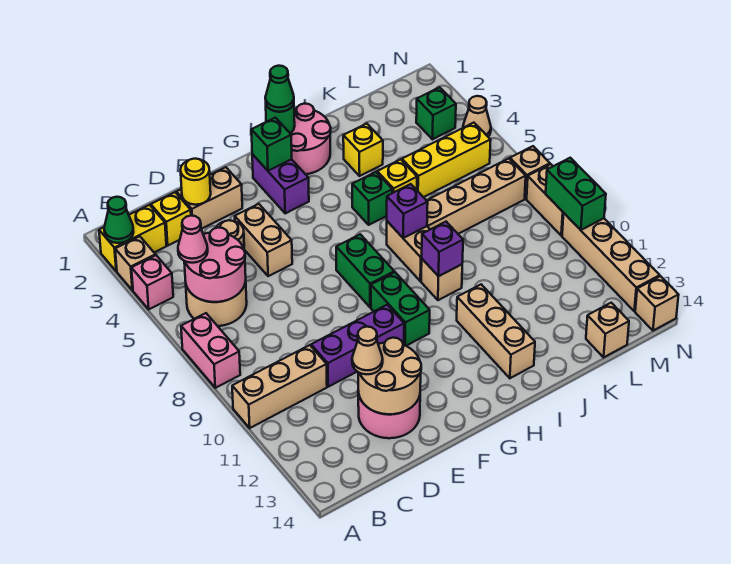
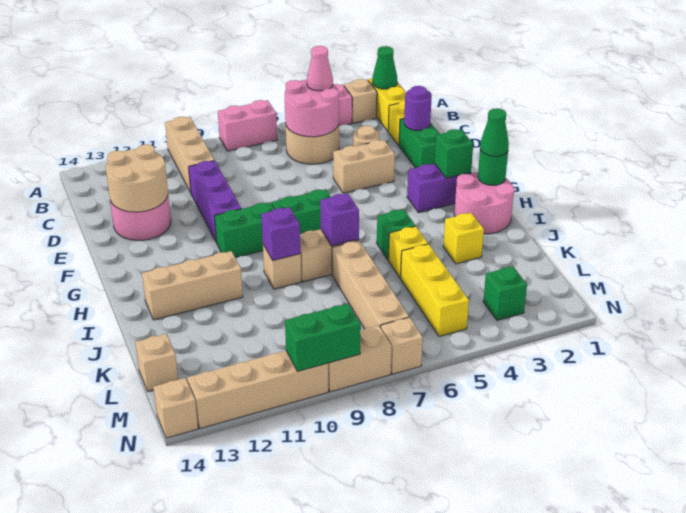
tan 1x2 brick [176,167,242,229] -> green 1x2 brick [399,119,439,168]
yellow 1x1 round brick [181,159,211,205] -> purple 1x1 round brick [404,86,432,130]
tan 1x1 cone [352,327,383,374] -> none
tan 1x1 cone [463,96,491,137] -> none

